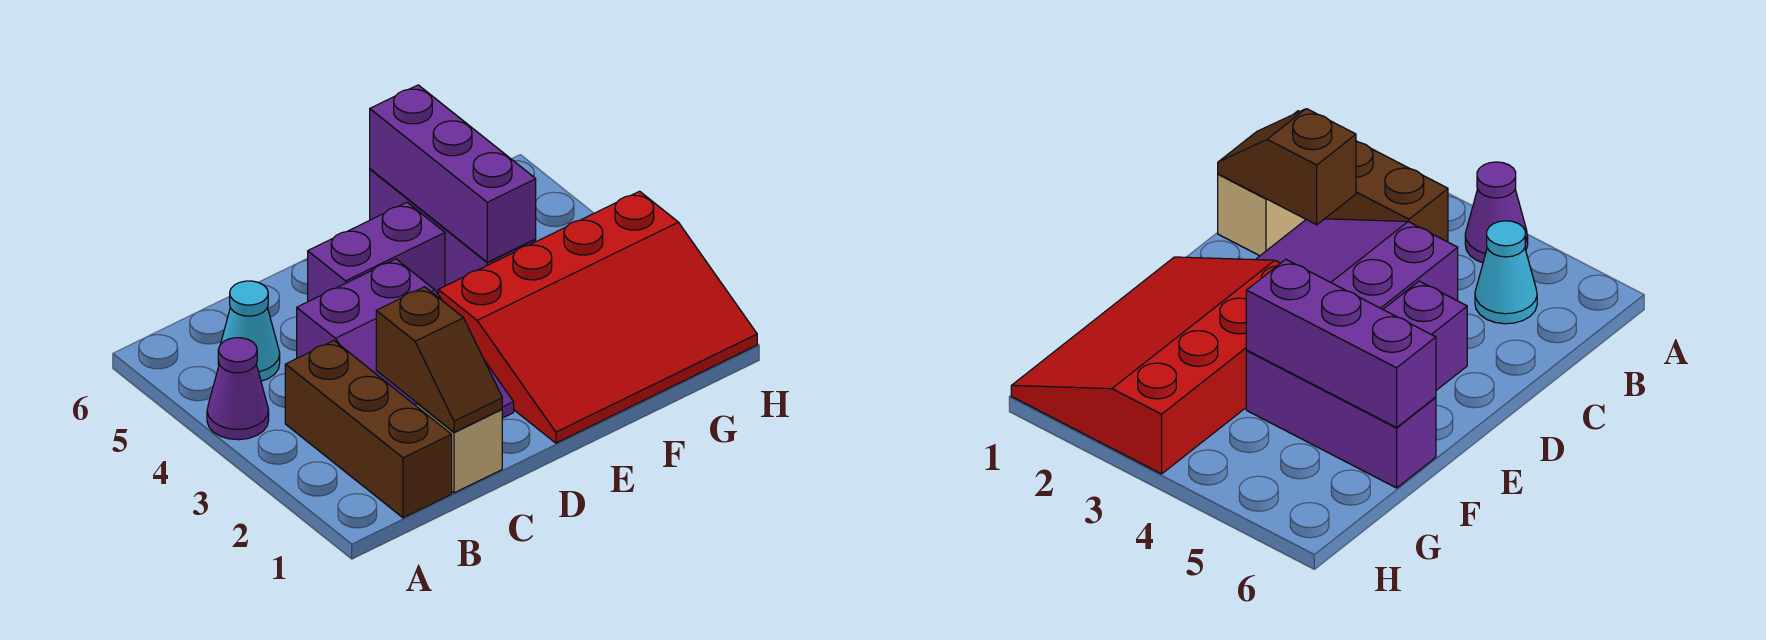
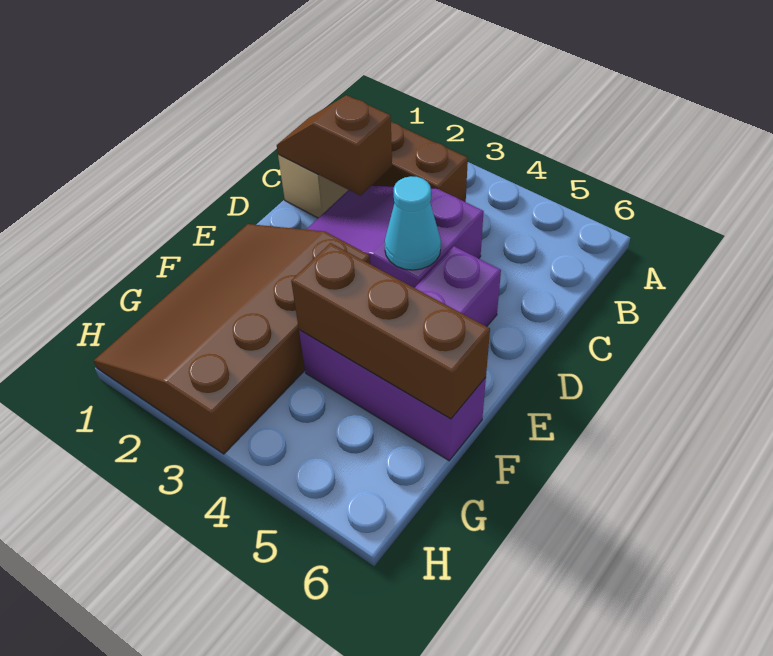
purple 1x1 cone [207,338,269,440] -> none
cyan 1x1 cone [218,281,280,381] -> cyan 1x1 cone moved to [385,176,441,270]
red 3x4 slope [438,191,757,443] -> brown 3x4 slope [94,224,370,454]
purple 1x3 brick [370,85,536,262] -> brown 1x3 brick [291,243,490,419]

